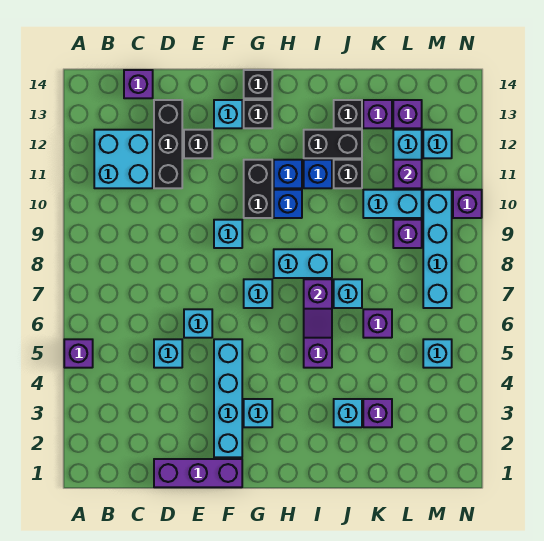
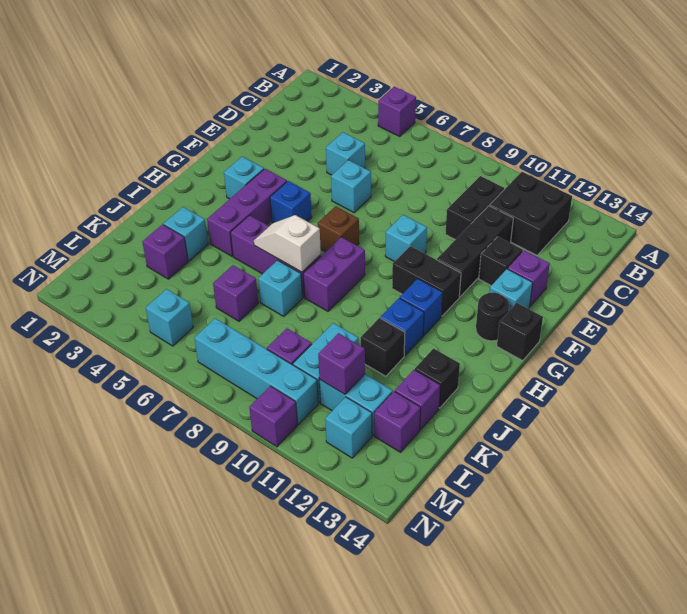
cyan 2x2 brick [94,130,153,188] -> black 2x2 brick [489,172,572,255]
purple 1x1 brick [124,70,153,98] -> purple 1x1 brick moved to [508,250,550,306]
purple 1x3 brick [154,459,242,487] -> purple 1x3 brick moved to [207,169,287,256]
black 1x3 brick [154,100,182,188] -> black 1x3 brick turned to [437,206,513,297]
cyan 1x4 brick [214,339,242,457] -> none
cyan 1x1 brick [244,279,272,308] -> brown 1x1 brick [318,206,359,252]
black 1x1 brick [244,100,272,128] -> black 1x1 round brick [476,292,509,341]
cyan 1x2 brick [274,249,332,278] -> purple 1x2 brick [303,237,365,311]
blue 1x1 brick [274,190,302,218] -> blue 1x1 brick moved to [270,181,312,223]
purple 1x2 slope [304,279,332,338] -> white 1x2 slope [254,215,321,272]
black 1x2 brick [304,130,362,158] -> black 1x2 brick moved to [445,176,504,240]

